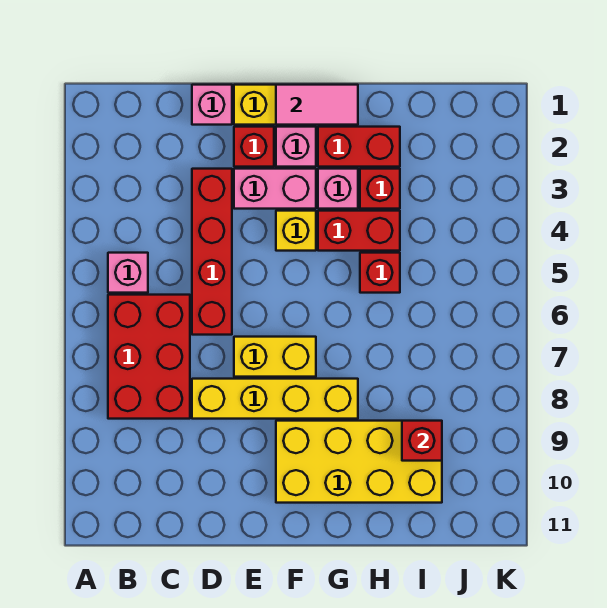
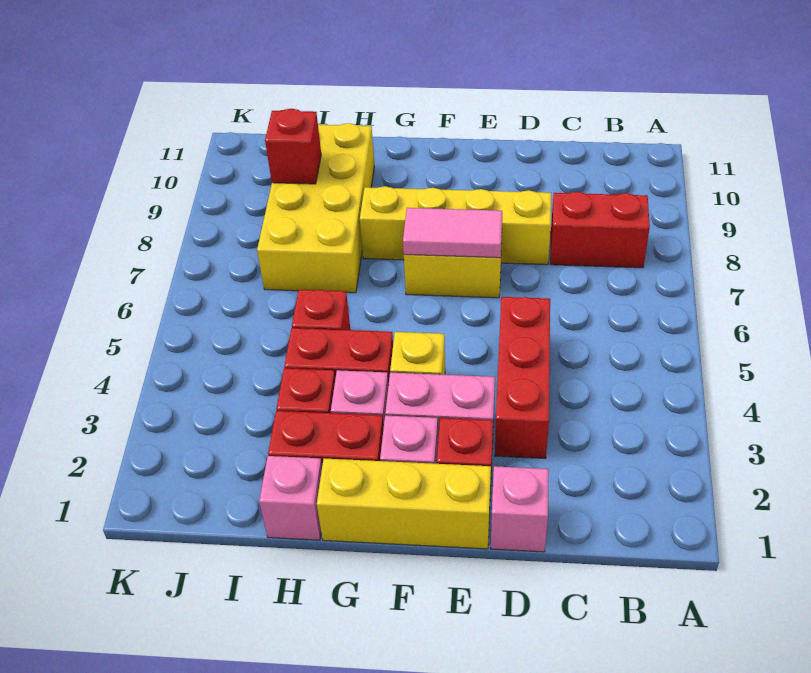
pink 1x1 brick [108,253,148,293] -> pink 1x1 brick moved to [259,456,322,540]
red 2x3 brick [108,295,190,419] -> red 1x2 brick [550,192,650,268]
red 1x4 brick [192,169,232,335] -> red 1x3 brick [495,297,550,459]
pink 1x2 tile [276,85,358,125] -> pink 1x2 tile moved to [403,208,502,258]
yellow 2x4 brick [276,421,442,503] -> yellow 2x4 brick turned to [257,123,374,293]

